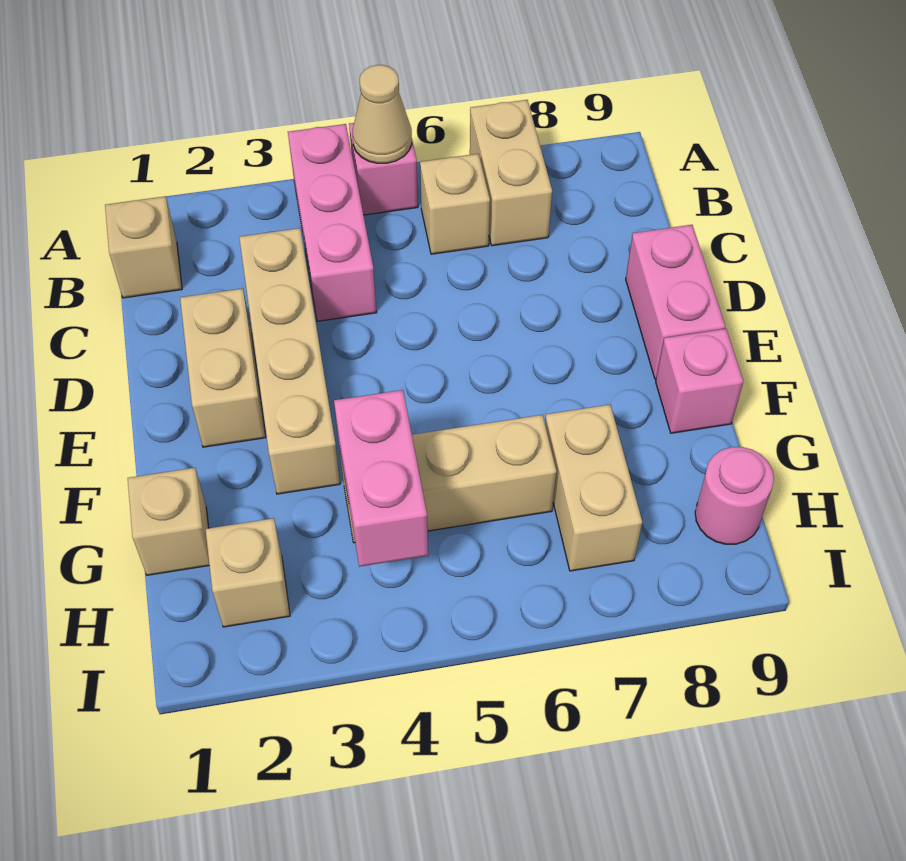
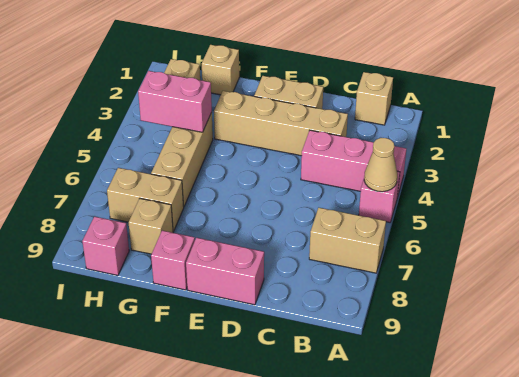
tan 1x1 brick [420,154,490,254] -> tan 1x1 brick moved to [129,199,173,254]
pink 1x1 round brick [695,447,774,544] -> pink 1x1 brick [82,217,129,275]

